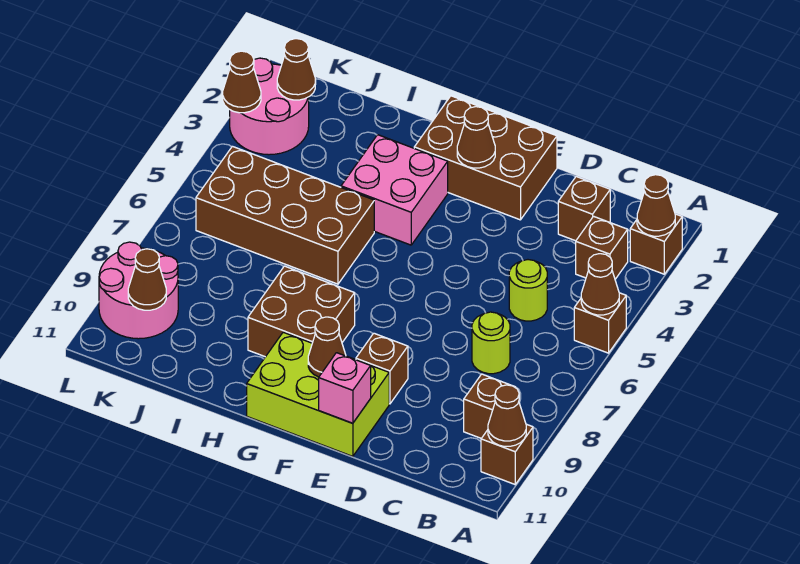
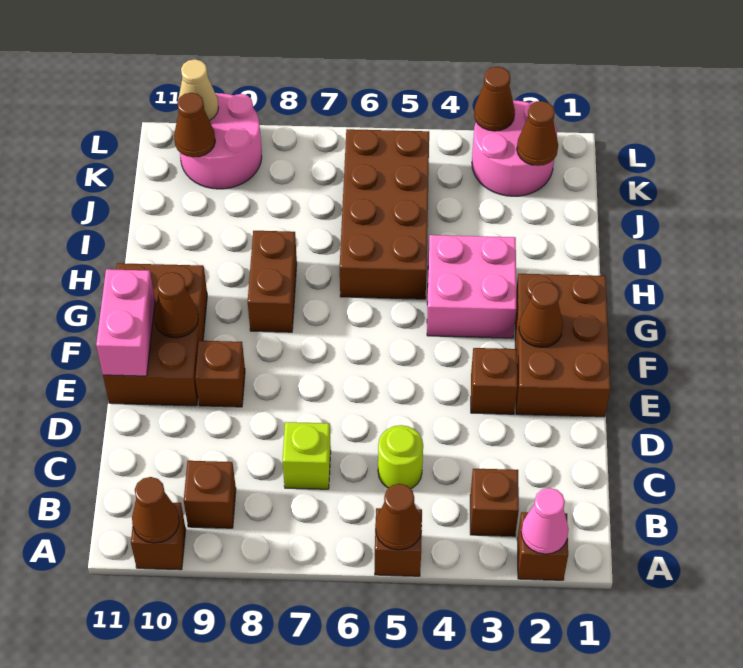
brown 1x1 cone [637,175,675,236] -> pink 1x1 cone [521,488,569,554]
brown 1x1 brick [558,177,610,241] -> brown 1x1 brick moved to [471,348,517,414]
lime 1x1 round brick [472,312,510,374] -> lime 1x1 brick [283,422,331,489]
lime 2x3 brick [247,332,389,456] -> brown 2x3 brick [103,263,207,406]
pink 1x1 brick [319,353,371,423] -> pink 1x2 brick [96,269,155,376]
brown 2x2 brick [248,266,355,357] -> brown 1x2 brick [248,231,297,332]
none -> tan 1x1 cone [178,59,219,121]

